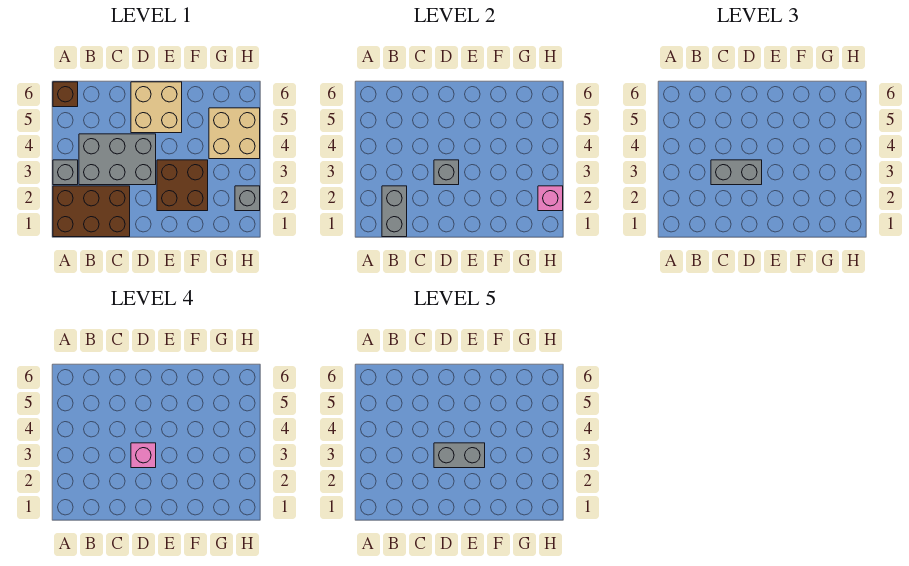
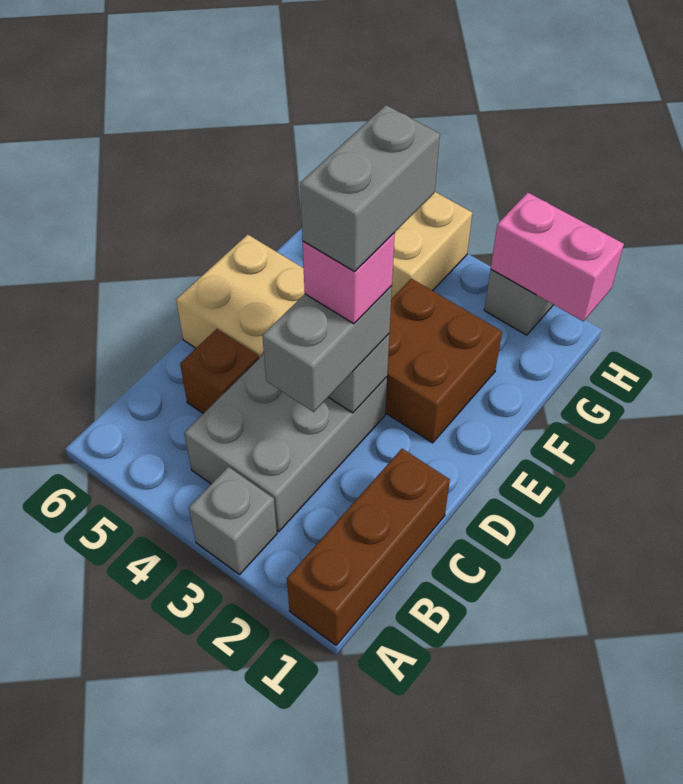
brown 2x3 brick [53,186,130,237] -> brown 1x3 brick [287,449,450,645]
brown 1x1 brick [53,82,78,107] -> brown 1x1 brick moved to [180,329,259,414]
grey 1x2 brick [382,186,407,237] -> none
pink 1x1 brick [538,186,563,211] -> pink 1x2 brick [491,192,624,321]

